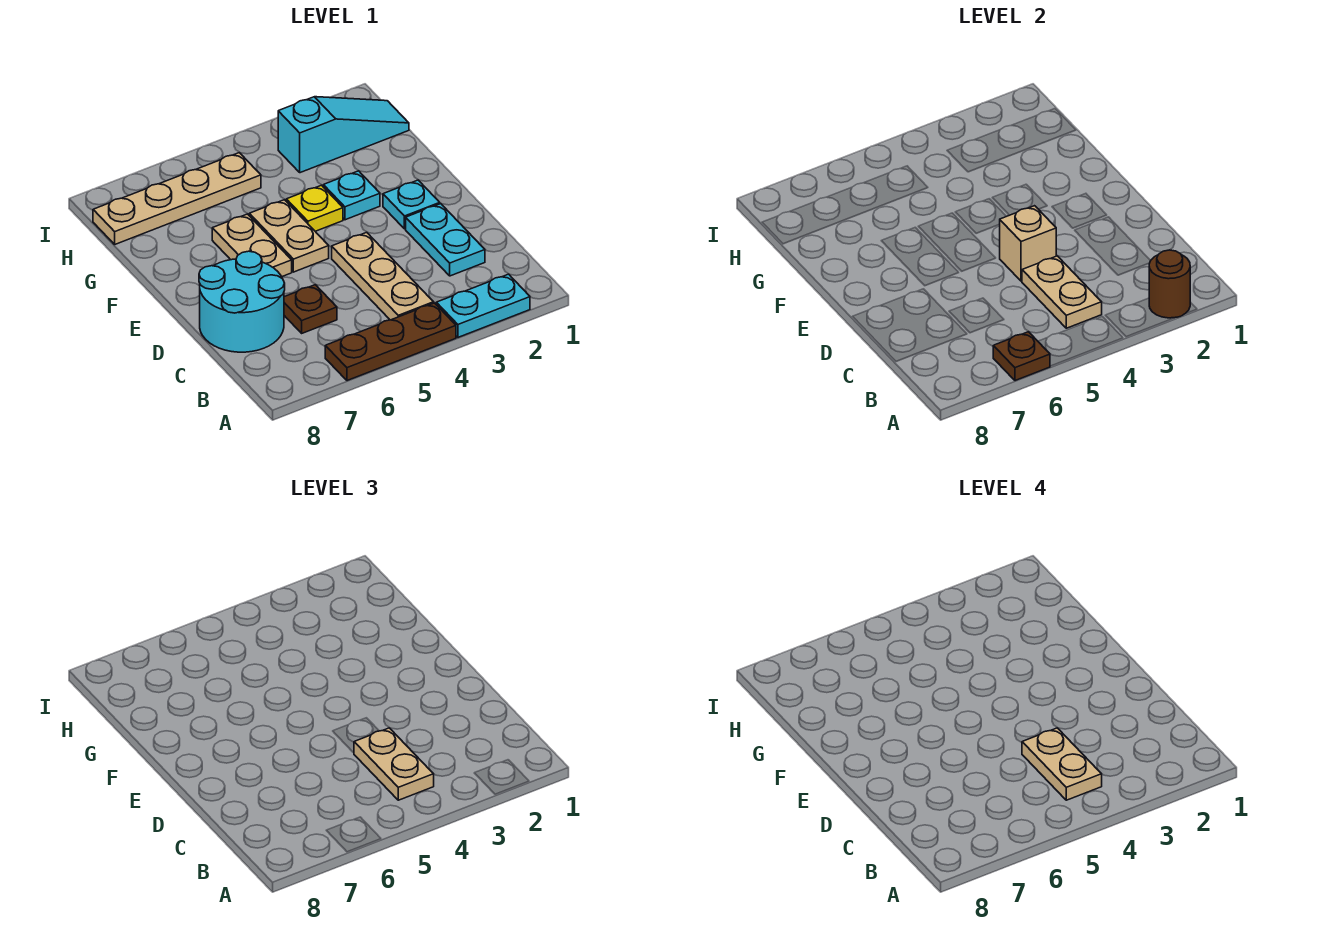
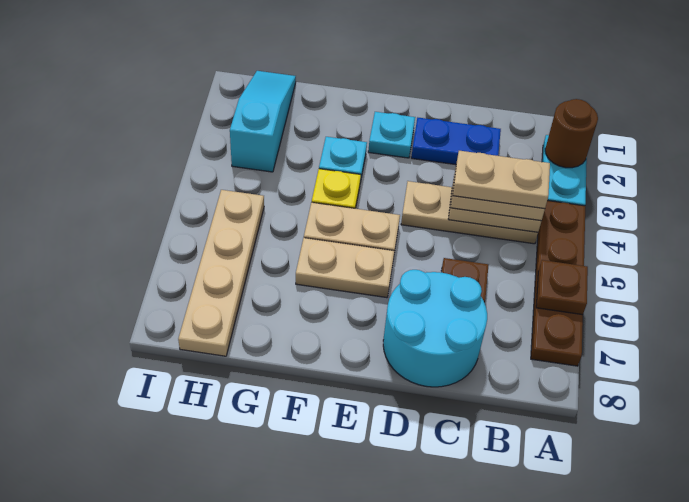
brown 1x3 plate [325,303,456,381] -> brown 1x4 plate [531,201,585,366]
cyan 1x2 plate [406,204,485,276] -> blue 1x2 plate [411,118,501,165]
tan 1x1 brick [999,206,1056,281] -> none

